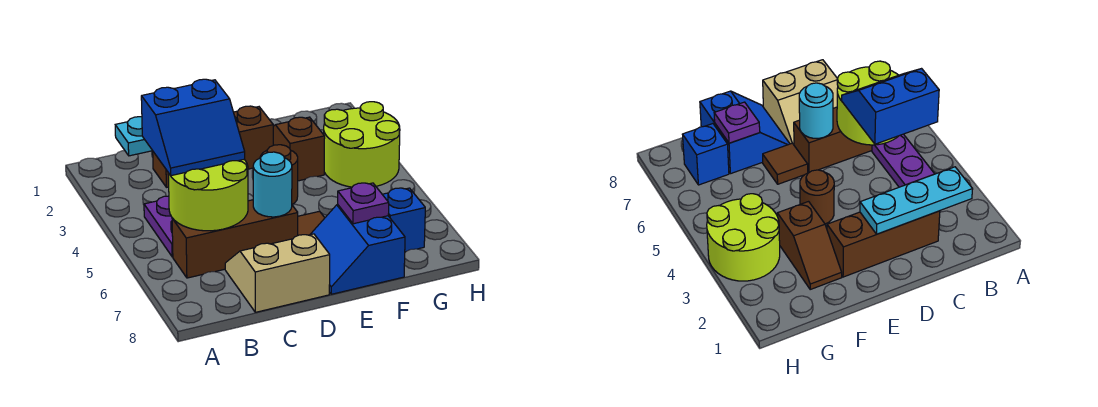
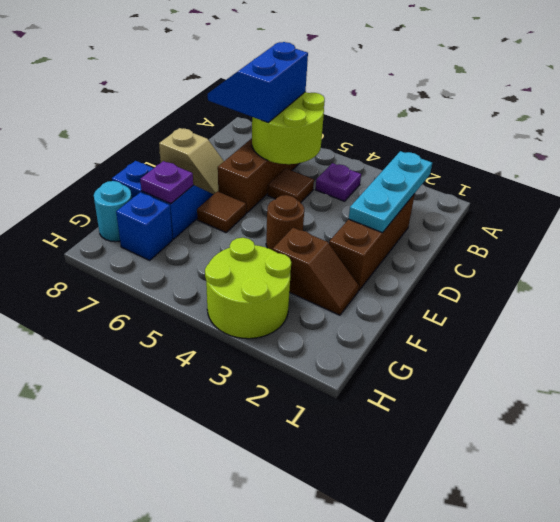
purple 1x2 plate [144,196,173,257] -> purple 1x1 plate [315,163,361,201]
blue 2x2 slope [141,79,245,176] -> blue 2x2 slope moved to [208,42,308,123]
none -> brown 1x1 tile [268,168,314,202]
tan 2x2 slope [225,234,330,312] -> tan 1x2 slope [159,128,224,194]
cyan 1x1 round brick [253,152,292,217] -> cyan 1x1 round brick moved to [94,181,132,242]

